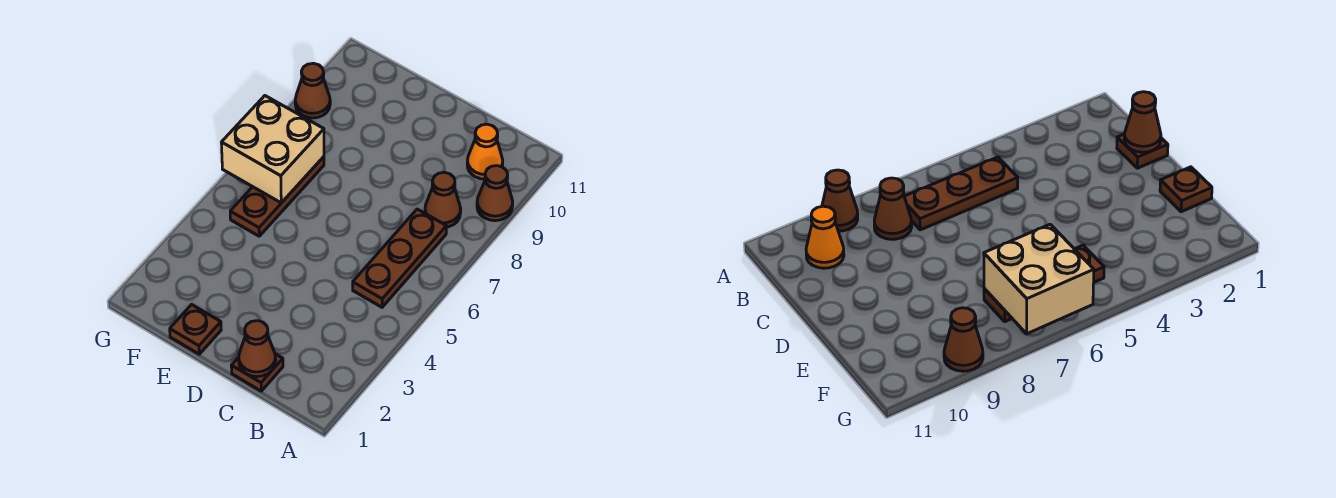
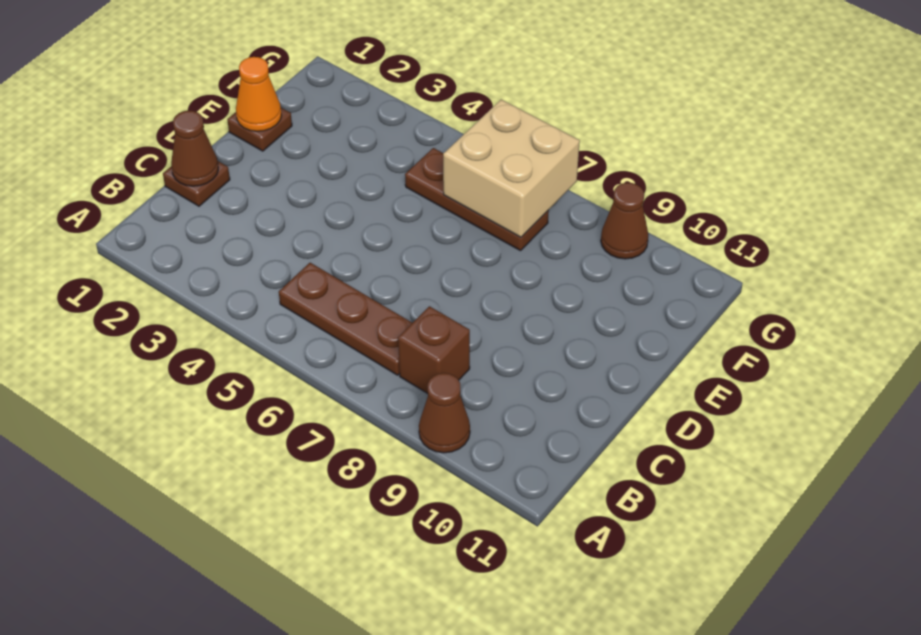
brown 1x1 cone [425,172,461,227] -> brown 1x1 brick [398,306,470,394]
orange 1x1 cone [467,124,503,179] -> orange 1x1 cone moved to [236,57,281,131]

